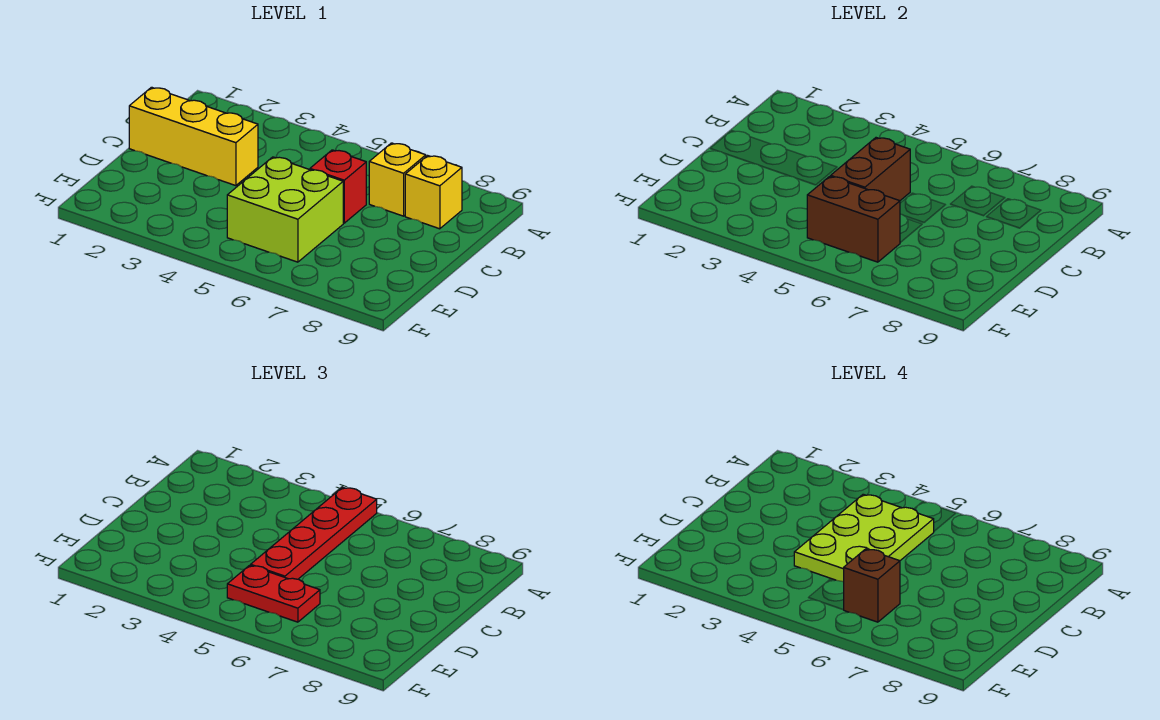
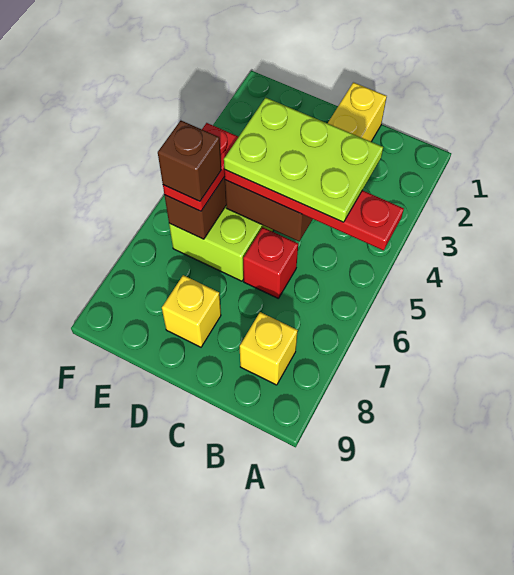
yellow 1x1 brick [369,143,426,216] -> yellow 1x1 brick moved to [162,275,221,347]

